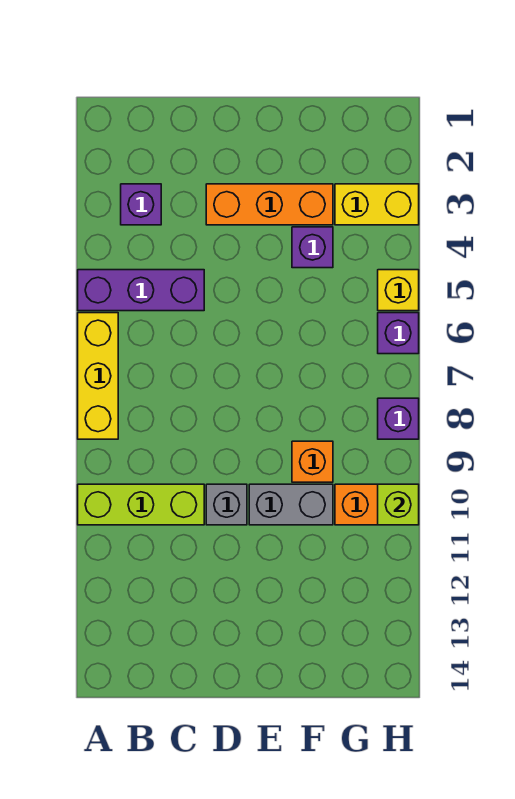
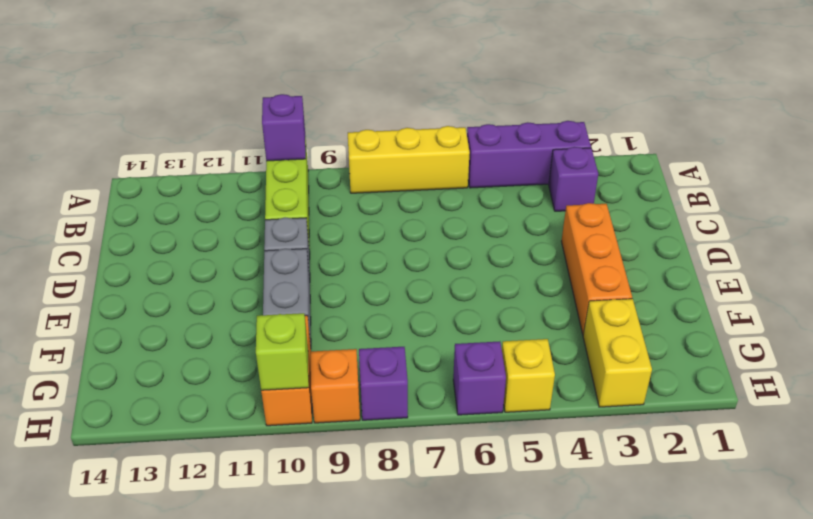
purple 1x3 brick [78,270,204,311] -> purple 1x3 brick turned to [467,121,591,188]
purple 1x1 brick [292,227,333,268] -> purple 1x1 brick moved to [262,94,306,161]
orange 1x1 brick [292,441,333,482] -> orange 1x1 brick moved to [311,349,360,423]

